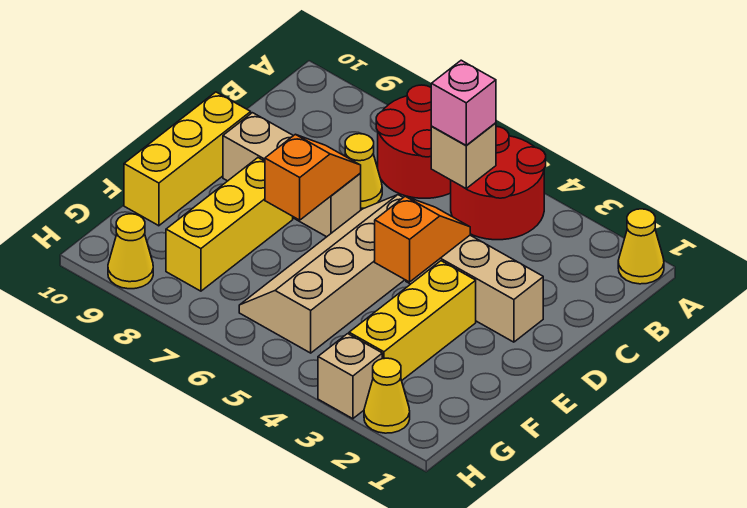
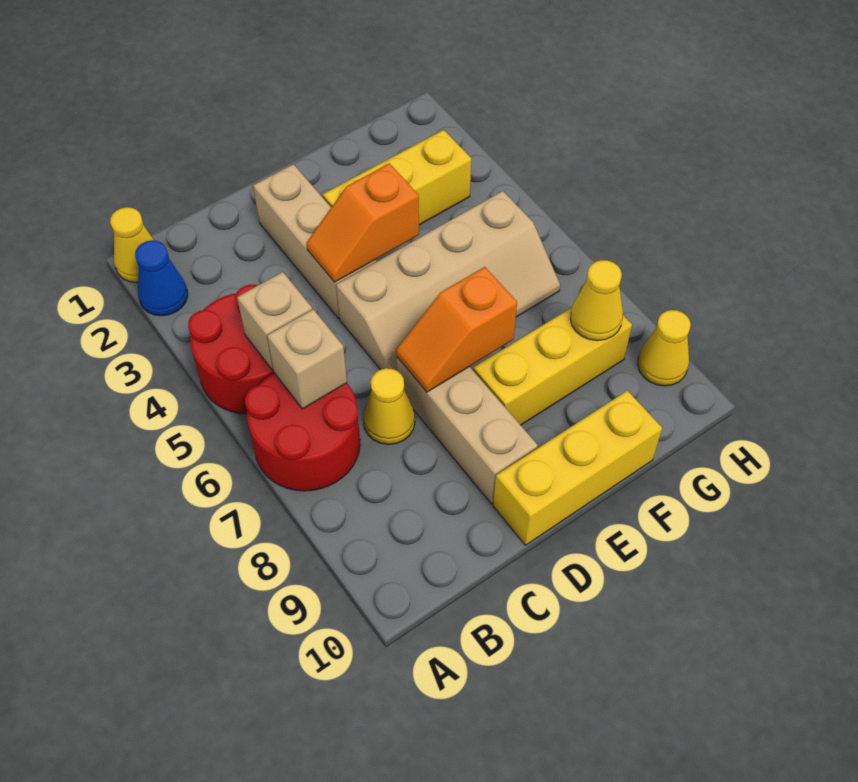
none -> blue 1x1 cone [135,240,188,316]
pink 1x1 brick [431,60,496,146] -> none
yellow 1x1 cone [364,358,410,433] -> yellow 1x1 cone moved to [570,260,623,341]
tan 1x1 brick [318,334,382,419] -> tan 1x1 brick moved to [267,309,347,409]

